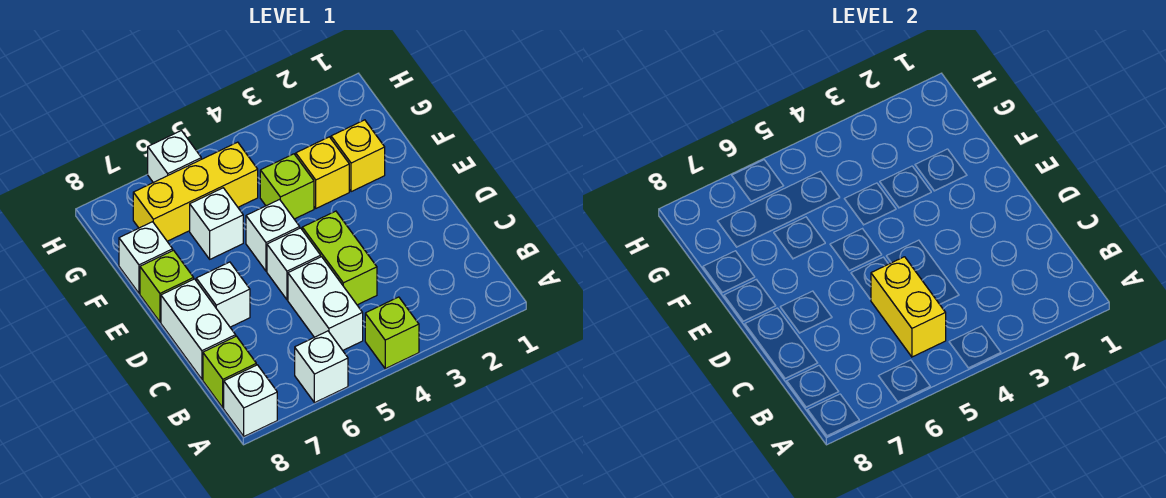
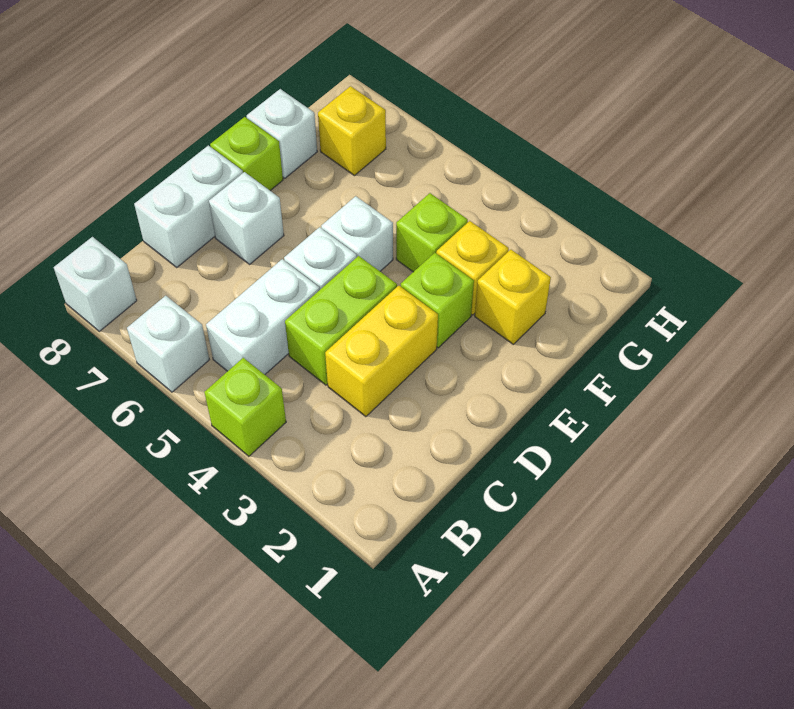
yellow 1x2 brick [871,257,946,357] -> yellow 1x2 brick moved to [325,286,438,417]
lime 1x1 brick [203,336,256,408] -> lime 1x1 brick moved to [401,253,474,348]
white 1x1 brick [190,188,243,259] -> none
yellow 1x3 brick [133,142,258,241] -> yellow 1x1 brick [318,86,386,176]
white 1x1 brick [148,131,201,183] -> none

